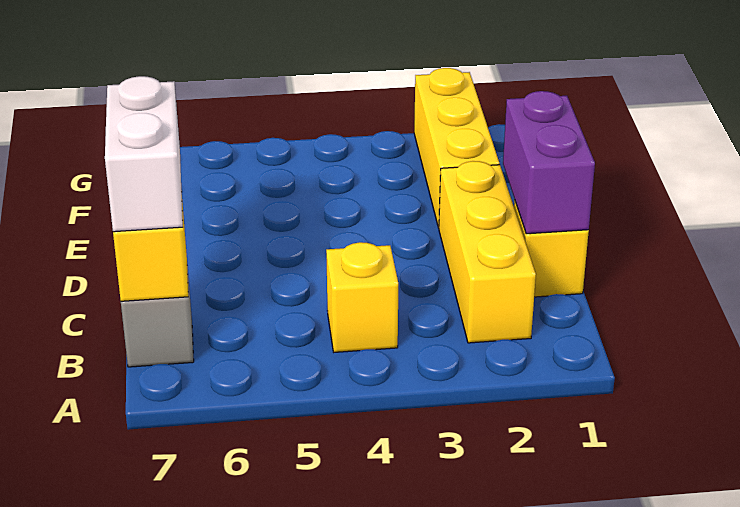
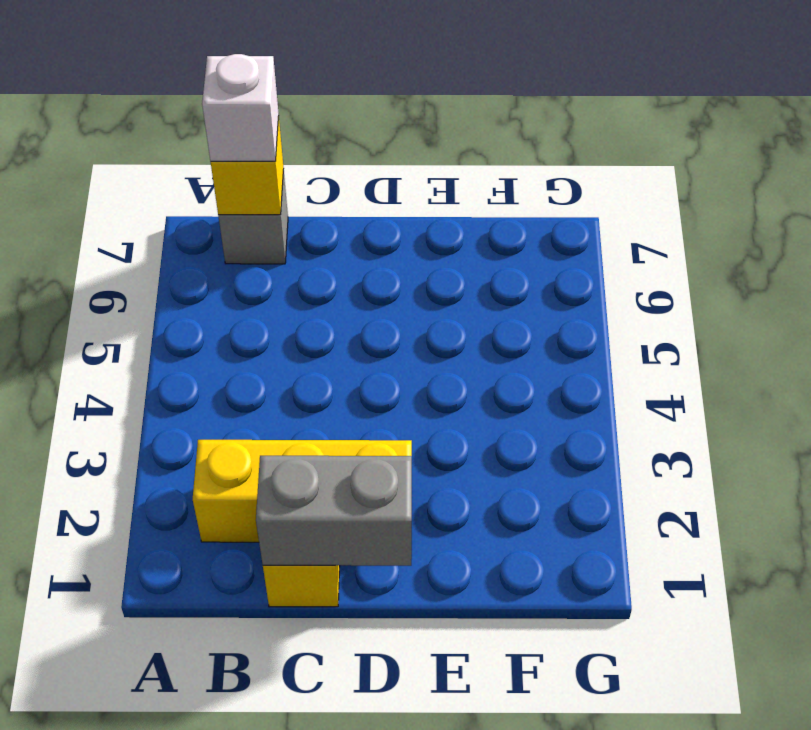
yellow 1x1 brick [326,242,398,352] -> none
white 1x2 brick [105,76,183,232] -> white 1x1 brick [202,54,279,161]
purple 1x2 brick [503,91,595,234] -> grey 1x2 brick [256,456,412,566]
yellow 1x3 brick [414,68,499,228] -> none

